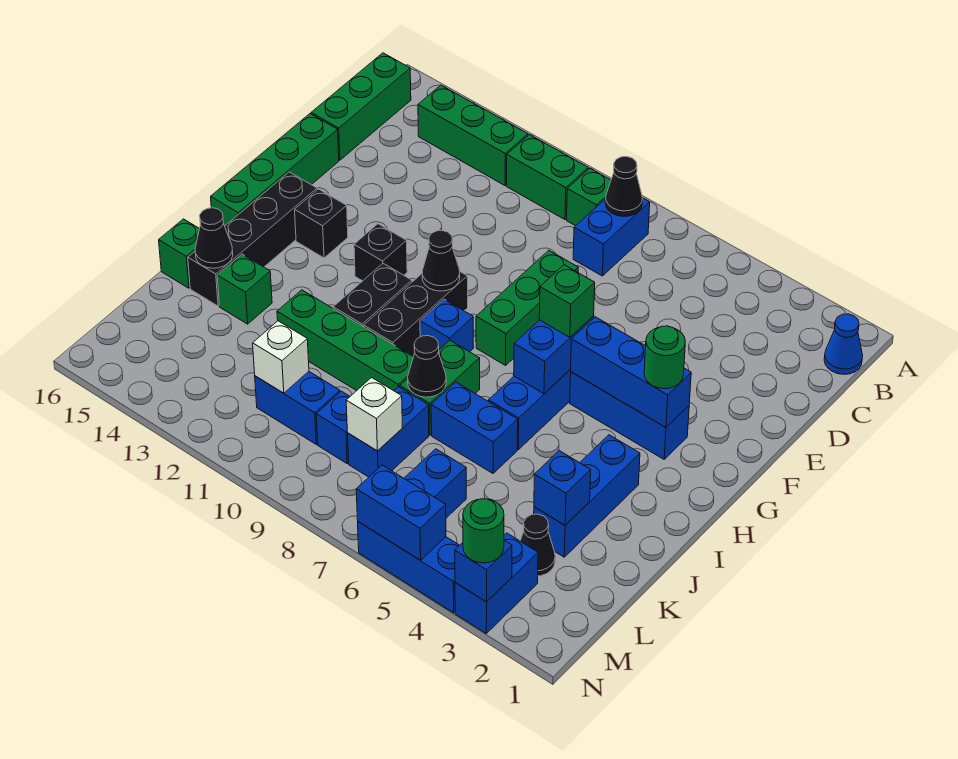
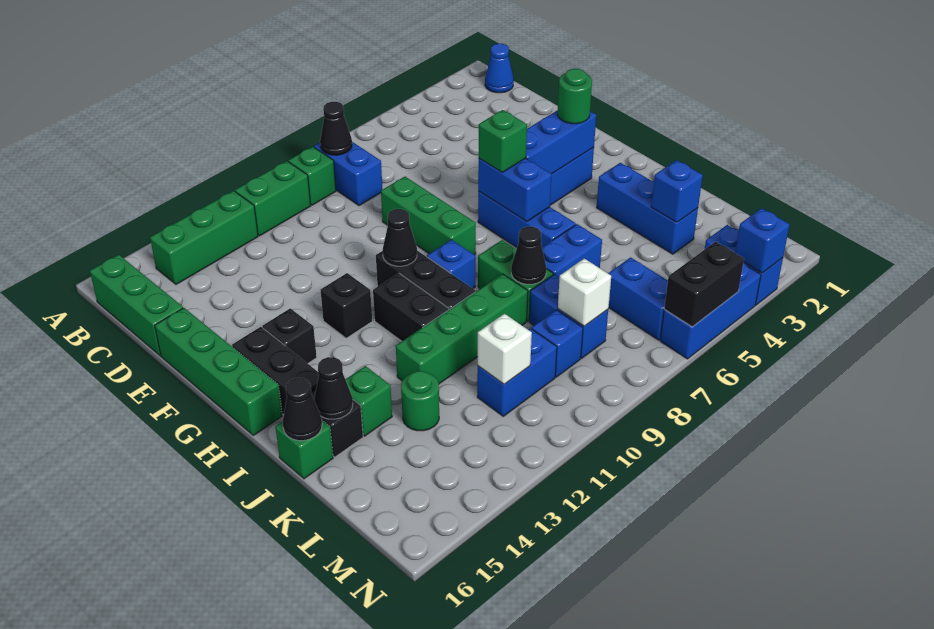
black 1x1 cone [520,514,555,576] -> black 1x1 cone moved to [283,378,322,441]
green 1x1 round brick [463,499,504,563] -> green 1x1 round brick moved to [401,371,439,431]
blue 1x2 brick [356,465,446,561] -> black 1x2 brick [664,242,744,327]

